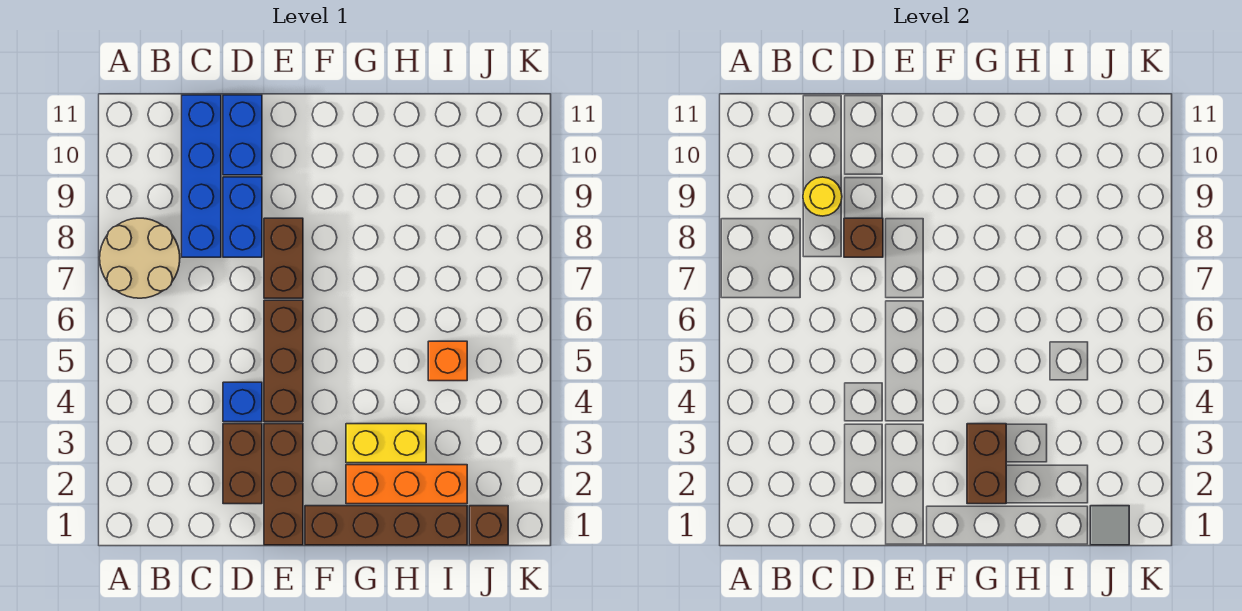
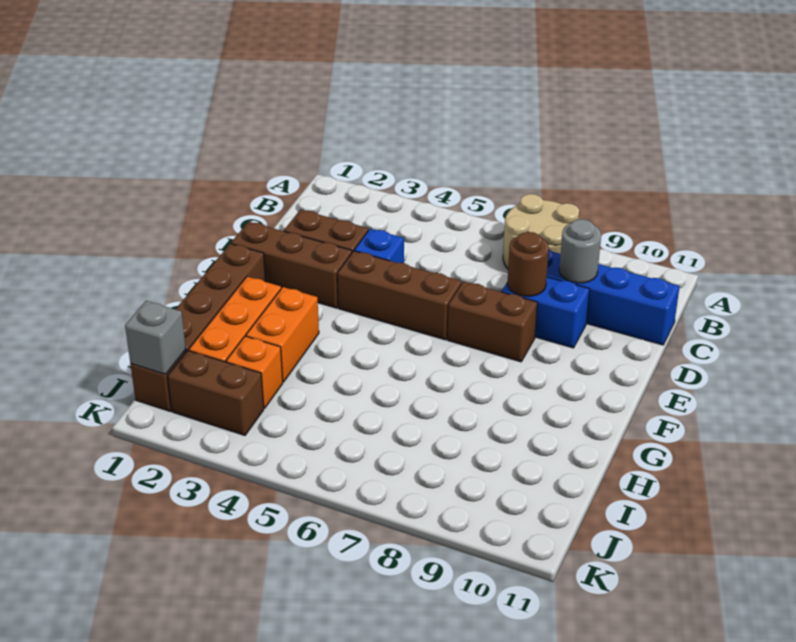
yellow 1x1 round brick [803,177,842,216] -> grey 1x1 round brick [559,219,601,283]
brown 1x1 brick [844,218,883,257] -> brown 1x1 round brick [508,232,549,296]
blue 1x2 brick [223,95,262,175] -> none
brown 1x2 brick [967,424,1006,504] -> brown 1x2 brick moved to [168,351,264,435]
yellow 1x2 brick [346,424,426,463] -> orange 1x2 brick [246,287,319,382]
orange 1x1 brick [428,341,467,381] -> orange 1x1 brick moved to [226,336,283,408]
grey 1x1 tile [1090,506,1129,545] -> grey 1x1 brick [125,301,186,374]

